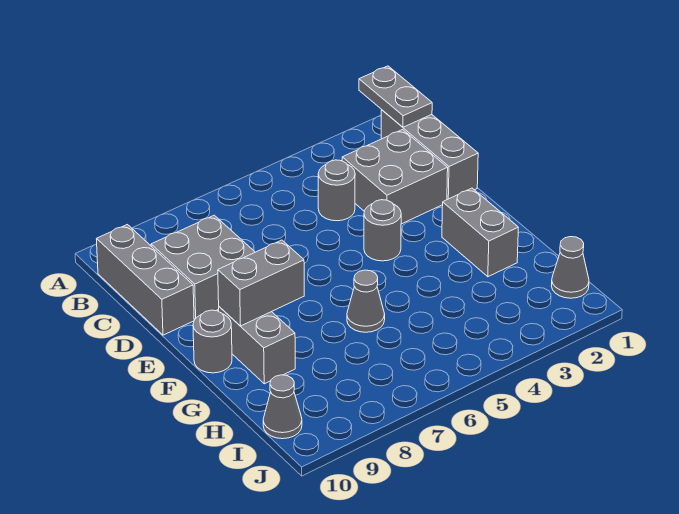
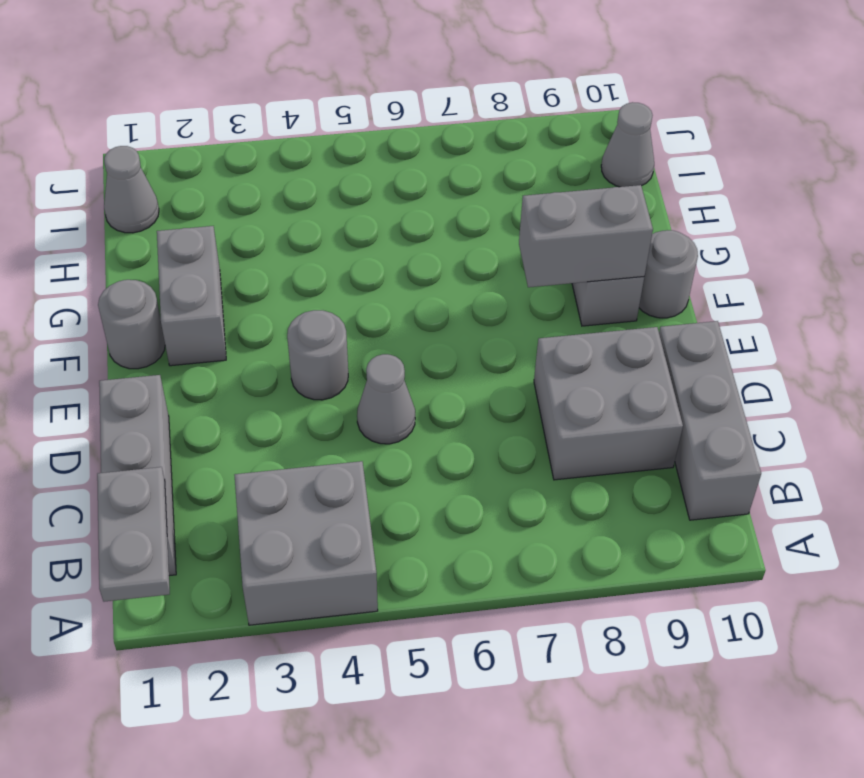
grey 2x2 brick [342,130,448,224] -> grey 2x2 brick moved to [235,461,378,625]
grey 1x1 round brick [318,160,355,221] -> grey 1x1 round brick moved to [98,280,165,369]
grey 1x1 cone [347,270,385,332] -> grey 1x1 cone moved to [357,354,415,444]

